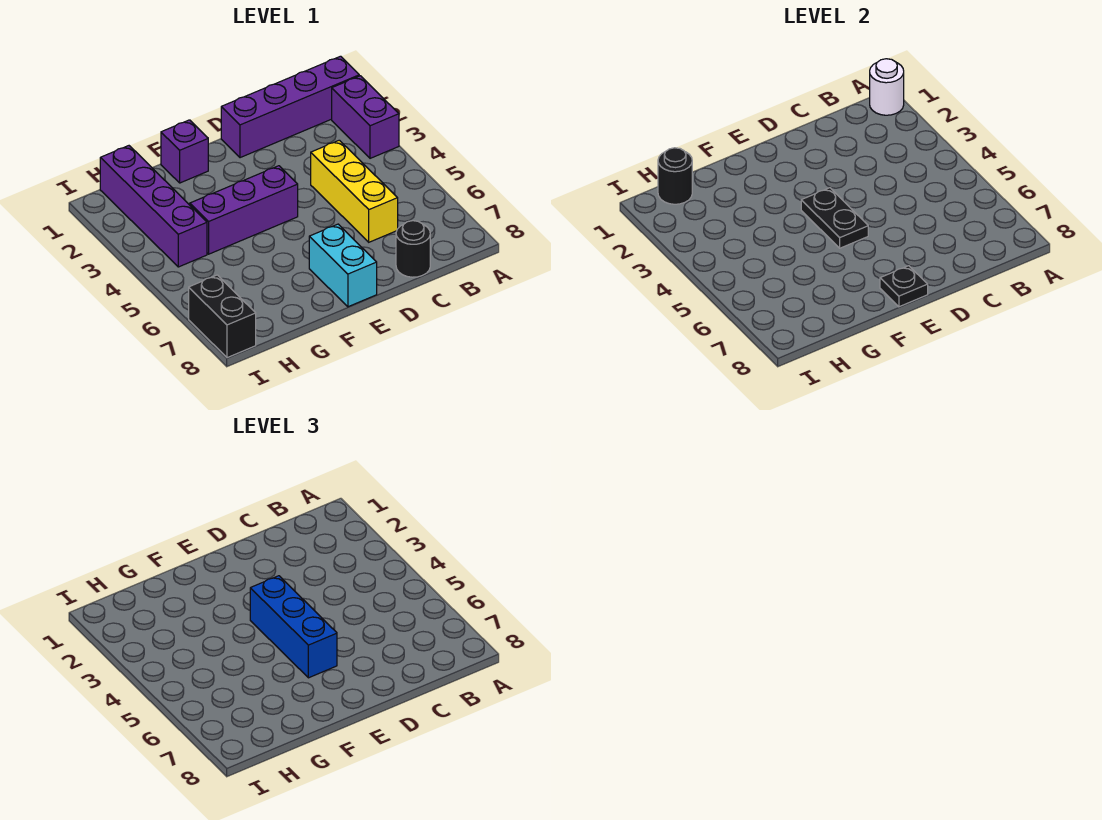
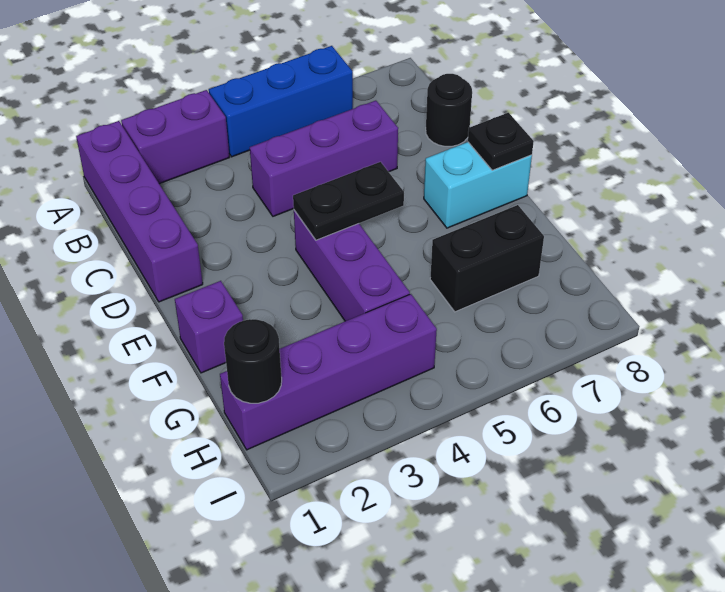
white 1x1 round brick [870,59,904,115] -> none
yellow 1x3 brick [311,140,398,242] -> purple 1x3 brick [250,101,398,216]
blue 1x3 brick [250,576,337,678] -> blue 1x3 brick moved to [209,46,353,157]
black 1x2 brick [189,275,256,358] -> black 1x2 brick moved to [430,205,544,312]

